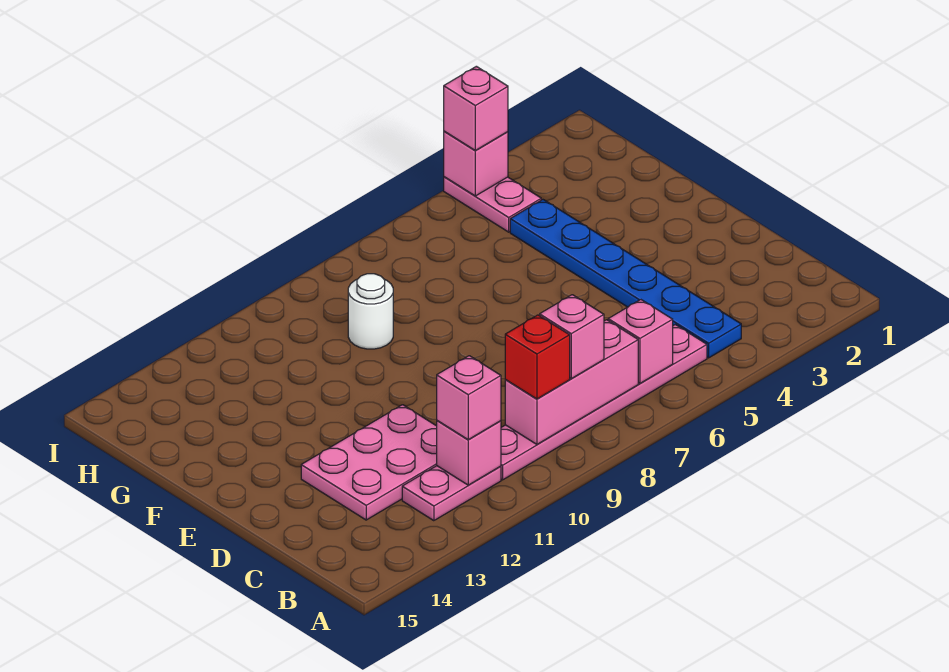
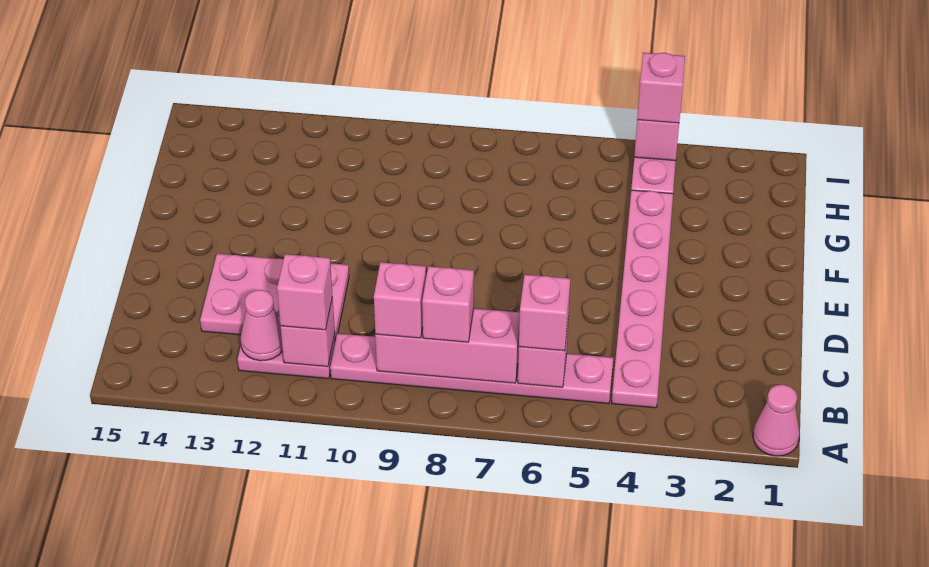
none -> pink 1x1 cone [753,385,800,456]
blue 1x6 plate [510,200,741,358] -> pink 1x6 plate [612,190,673,408]
none -> pink 1x1 brick [519,275,570,351]
red 1x1 brick [505,315,570,399] -> pink 1x1 brick [374,262,426,338]
none -> pink 1x1 cone [241,290,283,361]
white 1x1 round brick [348,274,393,349] -> none

